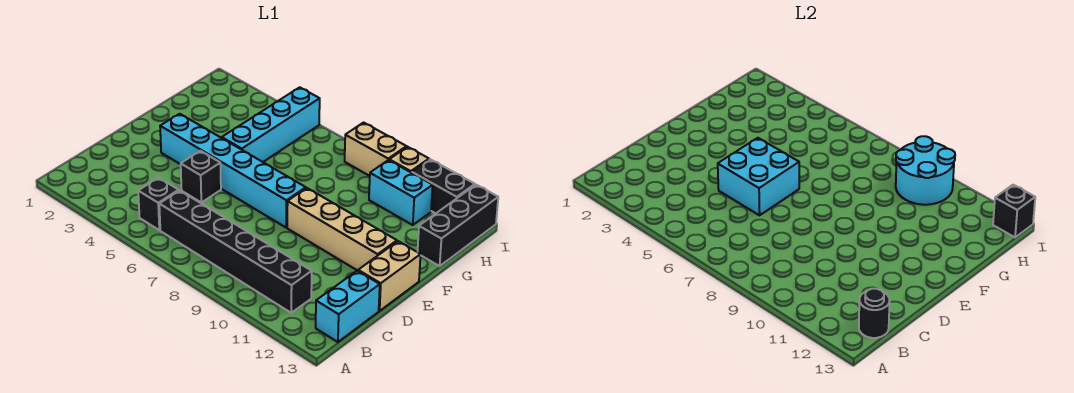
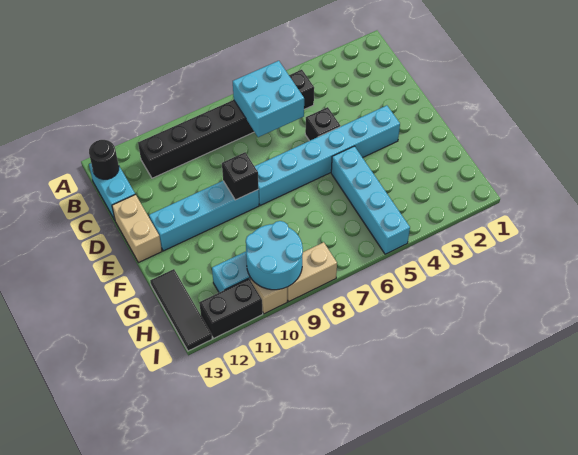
cyan 2x2 brick [718,138,799,215] -> cyan 2x2 brick moved to [233,61,304,137]
tan 1x4 brick [287,188,397,271] -> cyan 1x4 brick [149,181,259,251]
black 1x3 brick [418,185,498,266] -> black 1x3 tile [150,269,212,351]
black 1x1 brick [993,185,1035,237] -> black 1x1 brick moved to [222,152,258,200]

